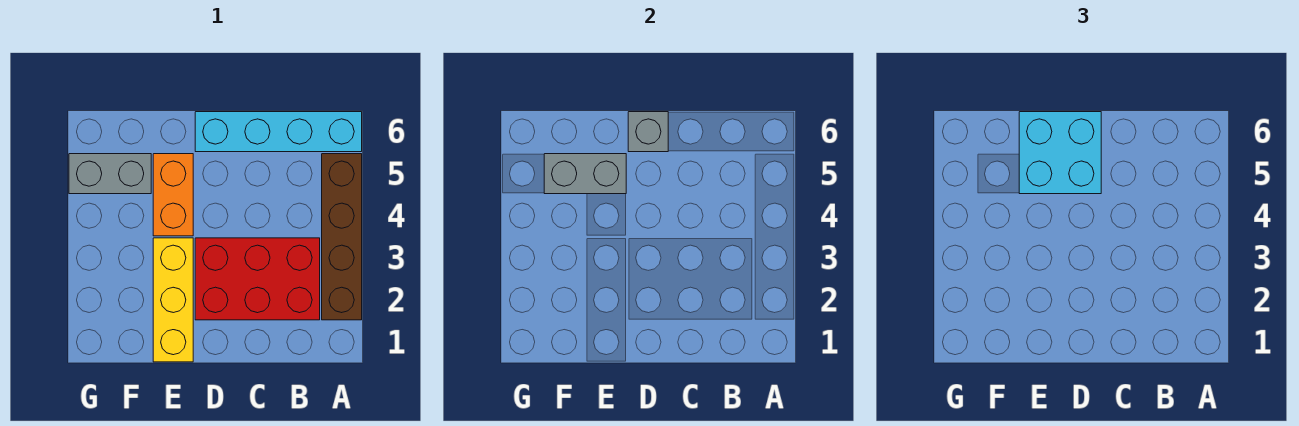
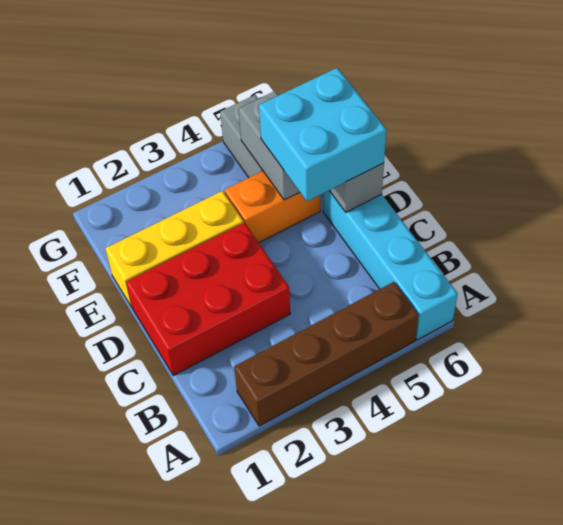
red 2x3 brick [195,238,320,320] -> red 2x3 brick turned to [126,223,290,376]

